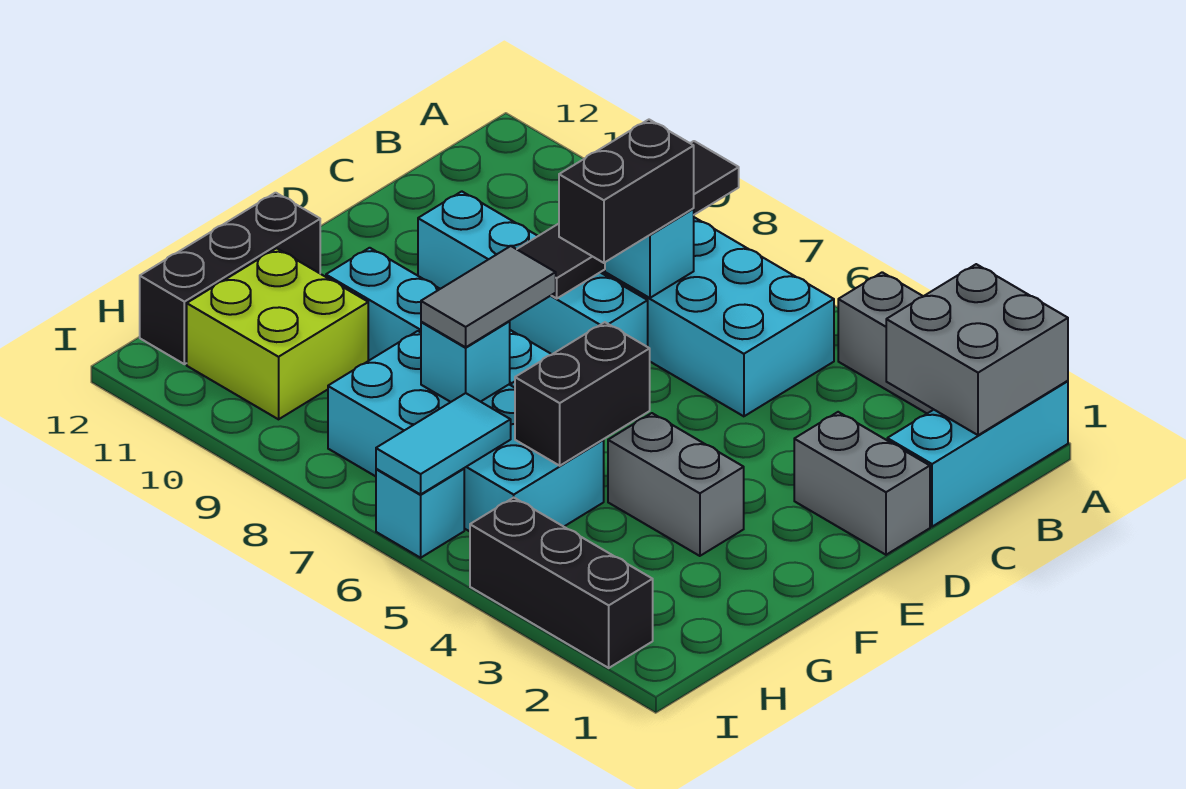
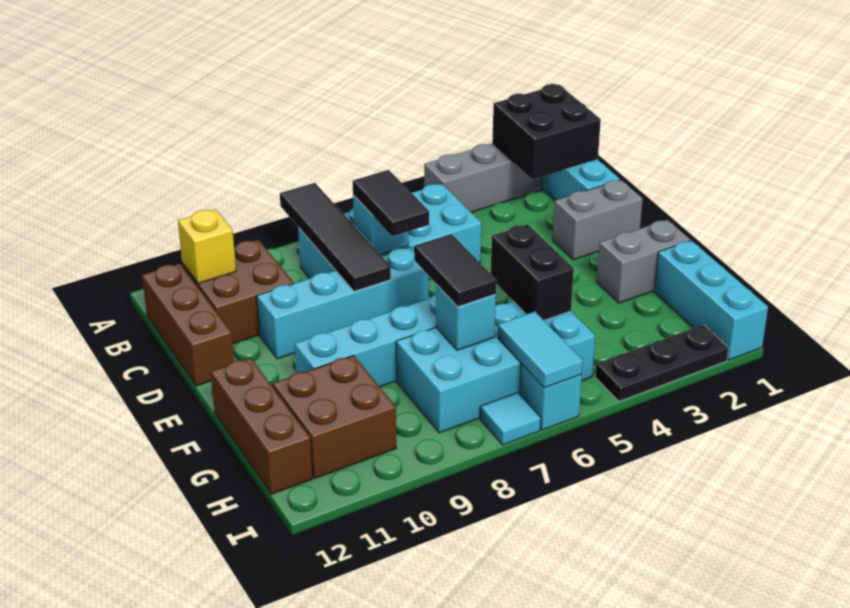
grey 2x2 brick [886,264,1068,435] -> black 2x2 brick [492,84,601,180]
none -> brown 2x2 brick [182,240,294,344]
none -> yellow 1x1 brick [178,209,236,283]
none -> brown 1x3 brick [142,263,234,386]
black 1x2 brick [559,120,694,263] -> black 1x2 tile [353,170,429,236]
grey 1x2 brick [608,413,744,556] -> grey 1x2 brick moved to [597,220,690,303]
grey 1x2 tile [421,246,556,347] -> black 1x2 tile [414,234,496,307]
black 1x3 brick [140,193,320,364] -> brown 1x3 brick [211,358,312,494]
none -> cyan 1x3 brick [655,241,768,360]
lime 2x2 brick [187,248,368,419] -> brown 2x2 brick [272,355,396,479]
black 1x3 brick [470,498,653,668] -> black 1x3 plate [595,325,729,401]
none -> cyan 1x1 tile [480,393,541,445]

